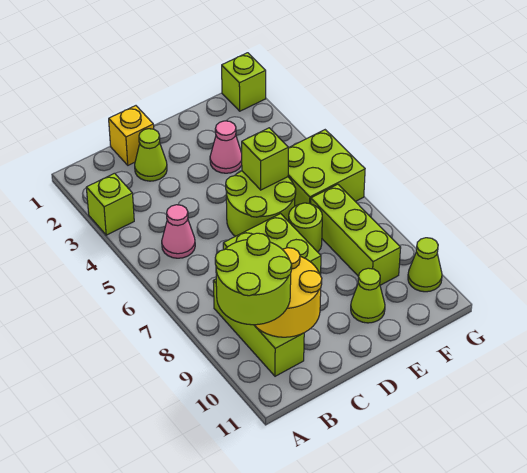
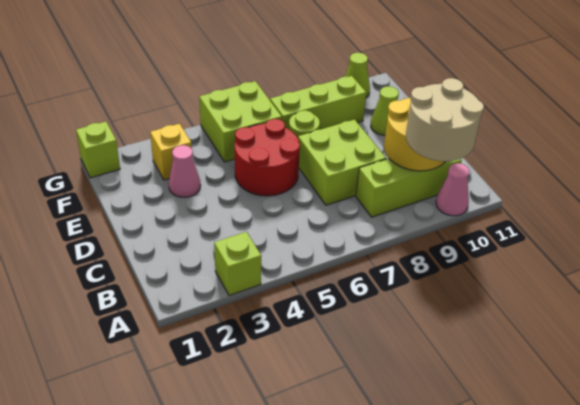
lime 2x2 round brick [215,233,292,325] -> tan 2x2 round brick [406,78,484,161]
pink 1x1 cone [162,205,195,258] -> pink 1x1 cone moved to [436,163,469,216]
yellow 1x1 brick [109,106,154,165] -> yellow 1x1 brick moved to [150,124,192,180]
lime 1x1 cone [135,129,167,181] -> none
lime 2x2 round brick [226,171,296,236] -> red 2x2 round brick [235,119,300,196]
lime 1x1 brick [242,128,288,190] -> none

